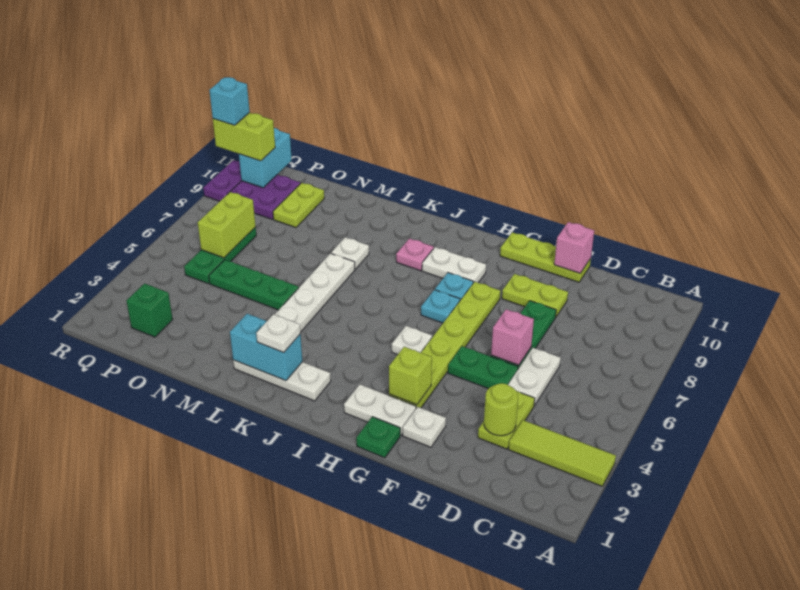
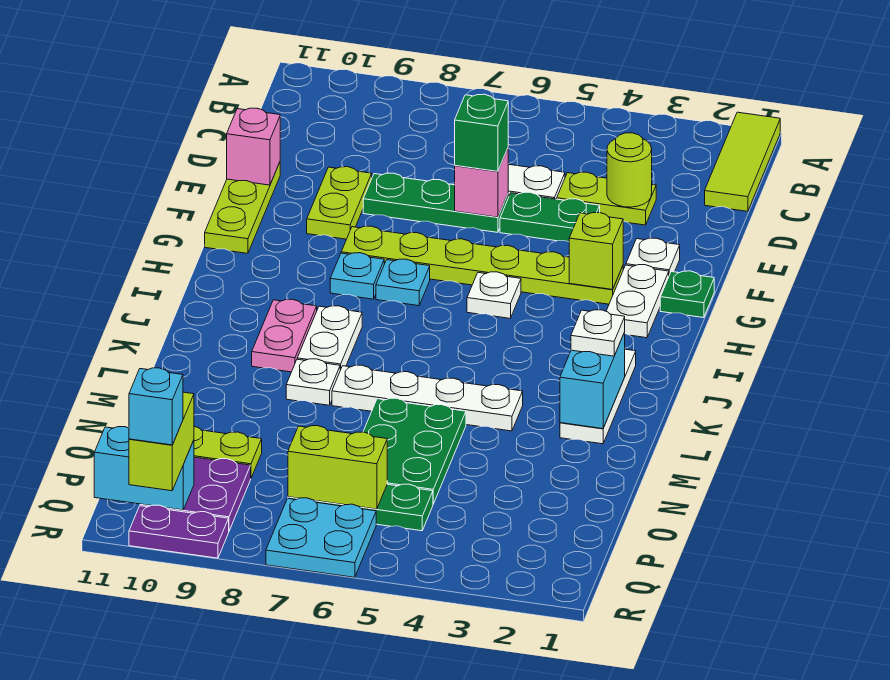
lime 1x3 tile [509,420,616,486] -> lime 1x3 tile moved to [705,112,780,211]
green 1x2 plate [448,346,518,389] -> green 1x2 plate turned to [500,192,600,242]
white 1x2 plate [422,247,486,283] -> white 1x2 plate moved to [297,306,362,370]
pink 1x1 plate [396,238,434,271] -> pink 1x2 plate [252,299,317,372]
green 1x3 plate [209,260,299,310] -> green 2x3 plate [363,398,466,504]
green 1x1 brick [127,283,173,337] -> green 1x1 brick moved to [455,94,508,171]
none -> cyan 2x2 plate [266,498,376,577]

